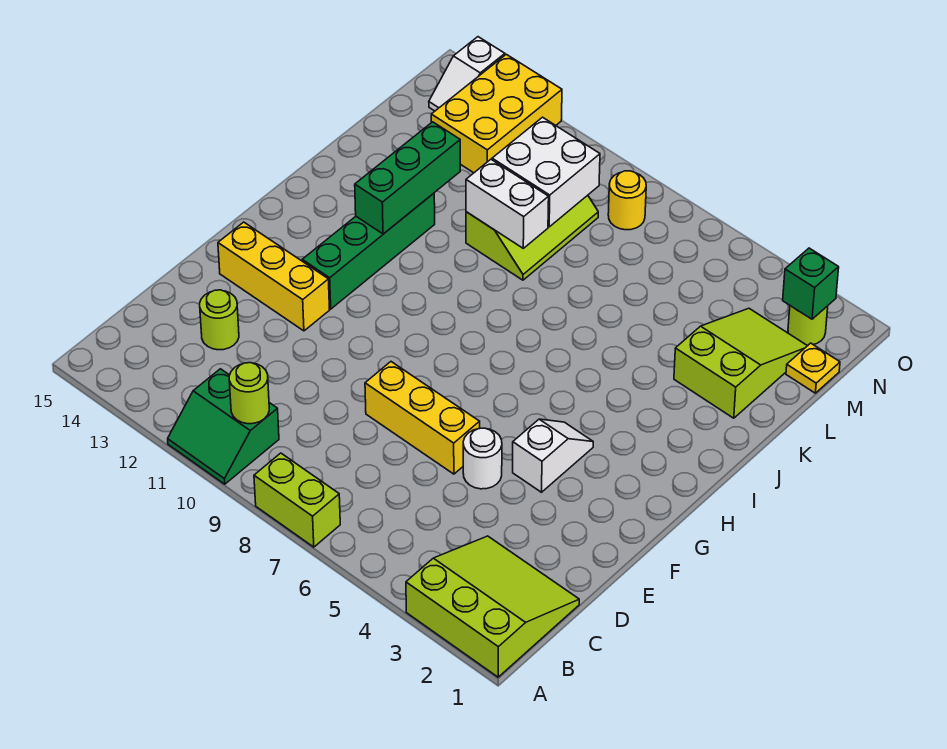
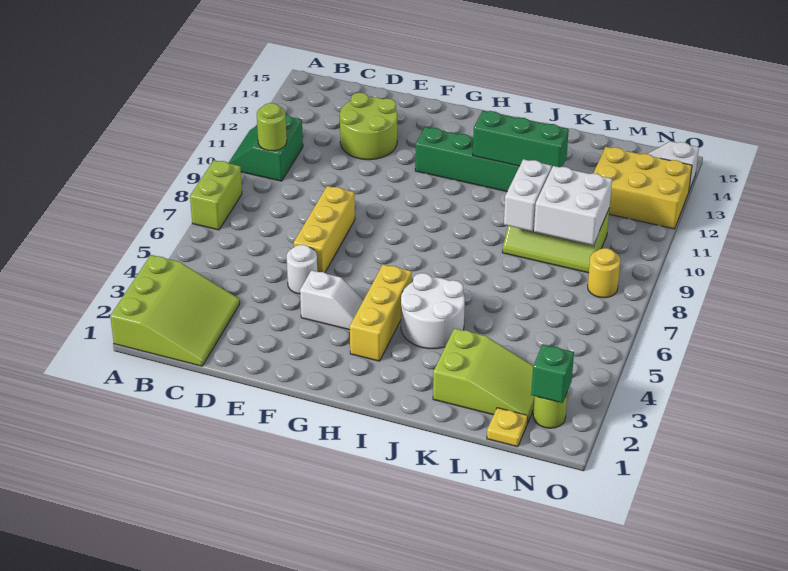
lime 1x1 round brick [200,290,239,350] -> lime 2x2 round brick [340,93,397,160]
yellow 1x3 brick [218,222,330,331] -> yellow 1x3 brick moved to [350,264,412,361]
none -> white 2x2 round brick [401,273,465,349]

